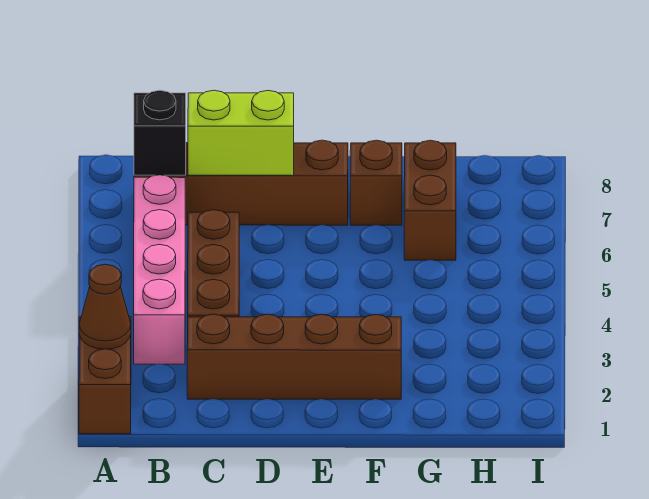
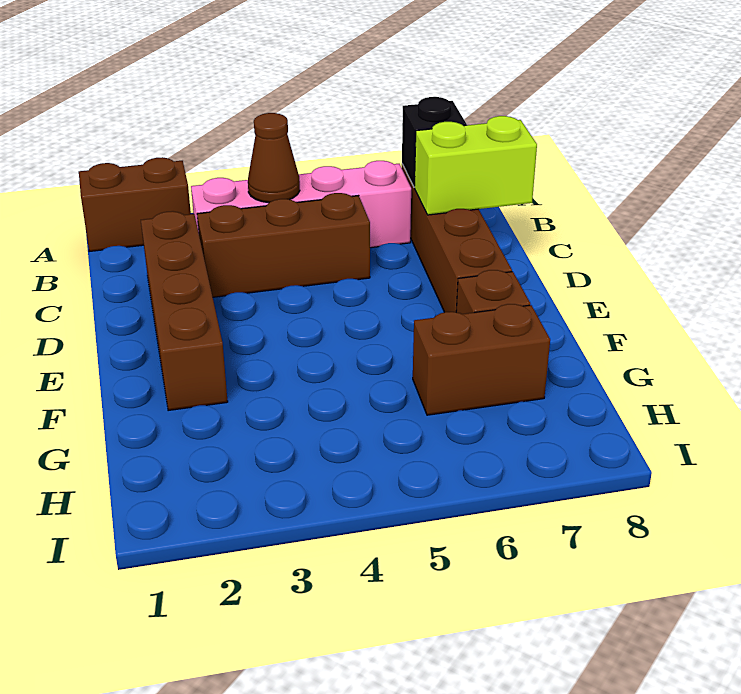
brown 1x1 cone [79,264,131,349] -> brown 1x1 cone moved to [248,113,300,203]
lime 1x2 brick [188,90,294,176] -> lime 1x2 brick turned to [415,116,537,215]

